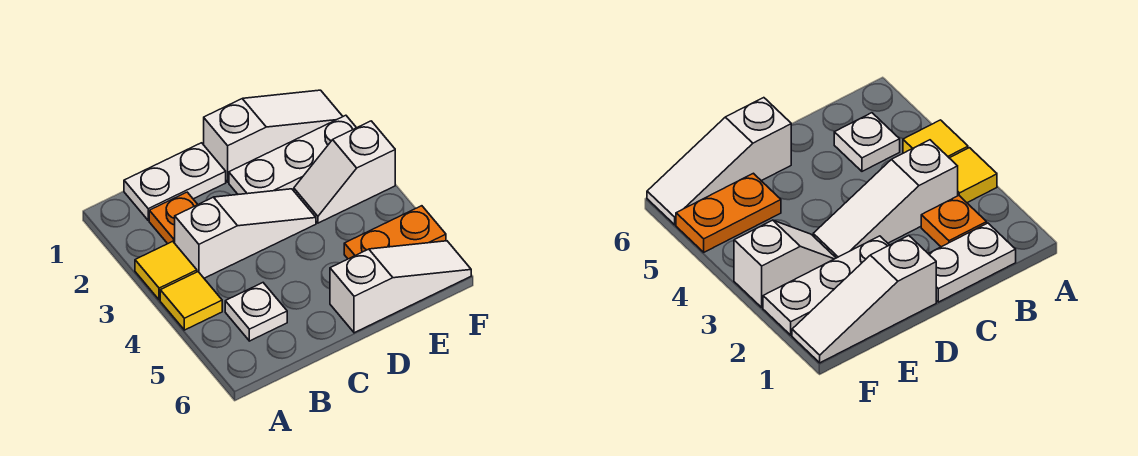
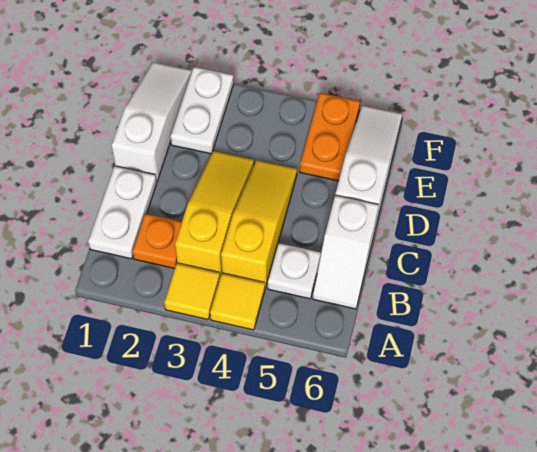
white 1x3 slope [175,189,316,278] -> yellow 1x3 slope [175,151,254,277]
none -> yellow 1x3 slope [221,160,297,288]
white 1x3 plate [229,115,356,194] -> white 1x2 plate [170,67,234,154]
white 1x2 slope [294,121,395,223] -> white 1x2 slope moved to [313,195,379,309]

